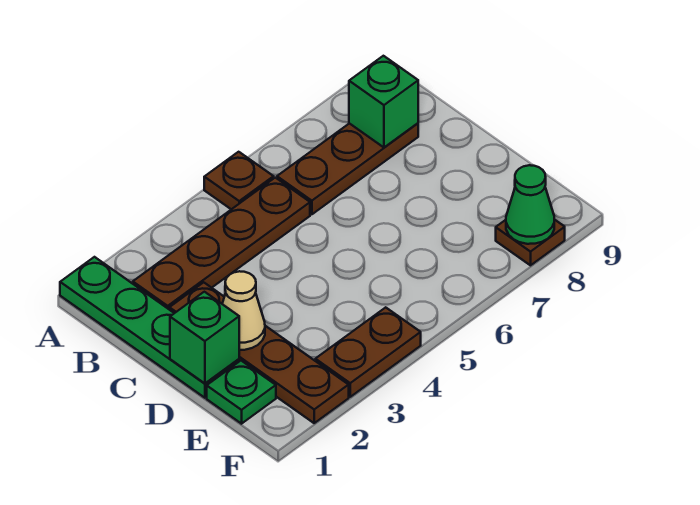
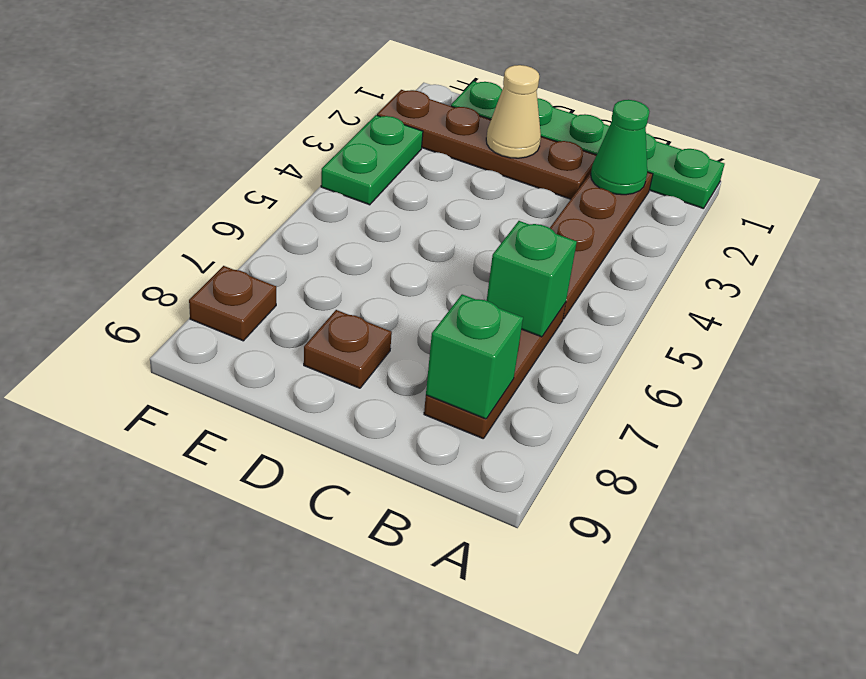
brown 1x1 plate [204,152,274,209] -> brown 1x1 plate moved to [304,310,392,388]
green 1x1 brick [170,292,239,383] -> green 1x1 brick moved to [487,221,577,337]
brown 1x2 plate [315,307,421,397] -> green 1x2 plate [321,115,423,205]
green 1x1 cone [506,165,554,244] -> green 1x1 cone moved to [591,100,649,195]

